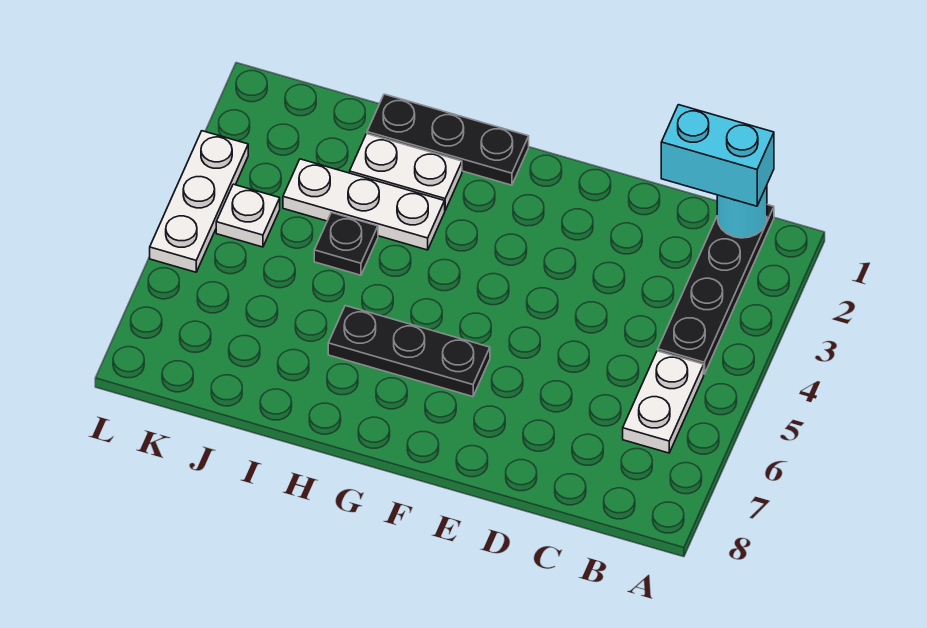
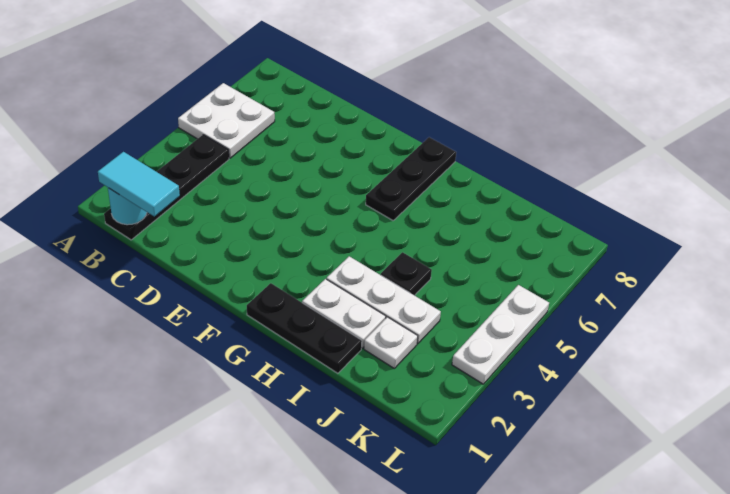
cyan 1x2 brick [661,105,774,206] -> cyan 1x2 tile [98,152,180,216]
white 1x2 plate [623,351,704,453] -> white 2x2 plate [178,83,275,158]
black 1x3 plate [328,306,490,397] -> black 1x3 plate turned to [366,137,456,220]
white 1x1 plate [216,184,280,247] -> white 1x1 plate moved to [364,317,418,368]

